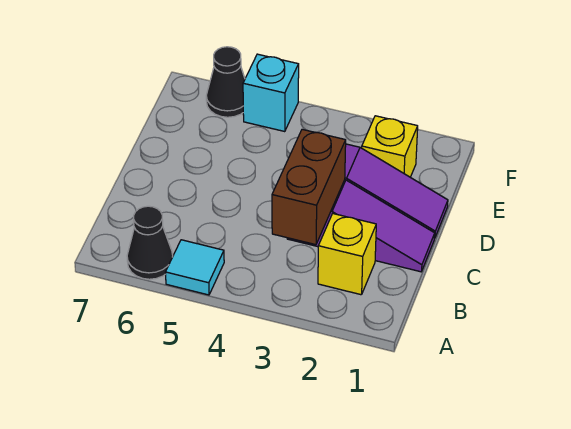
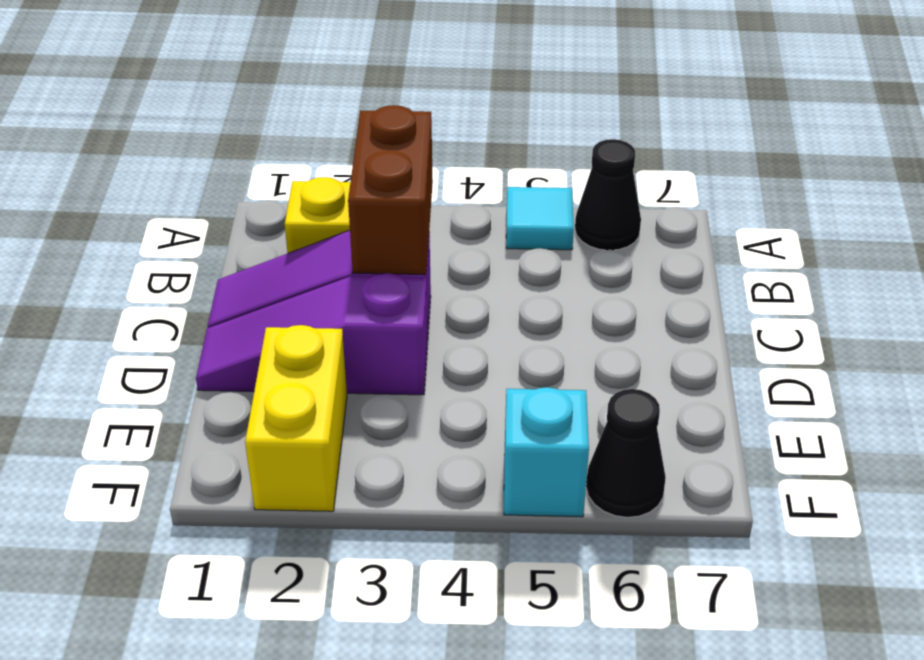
yellow 1x1 brick [362,116,418,177] -> yellow 1x2 brick [245,325,347,511]

